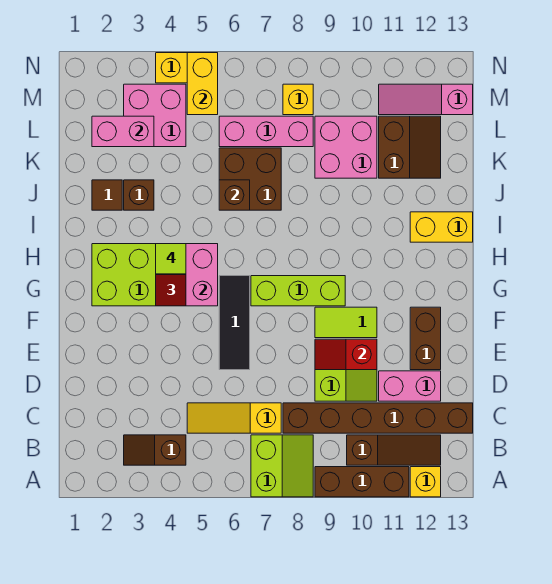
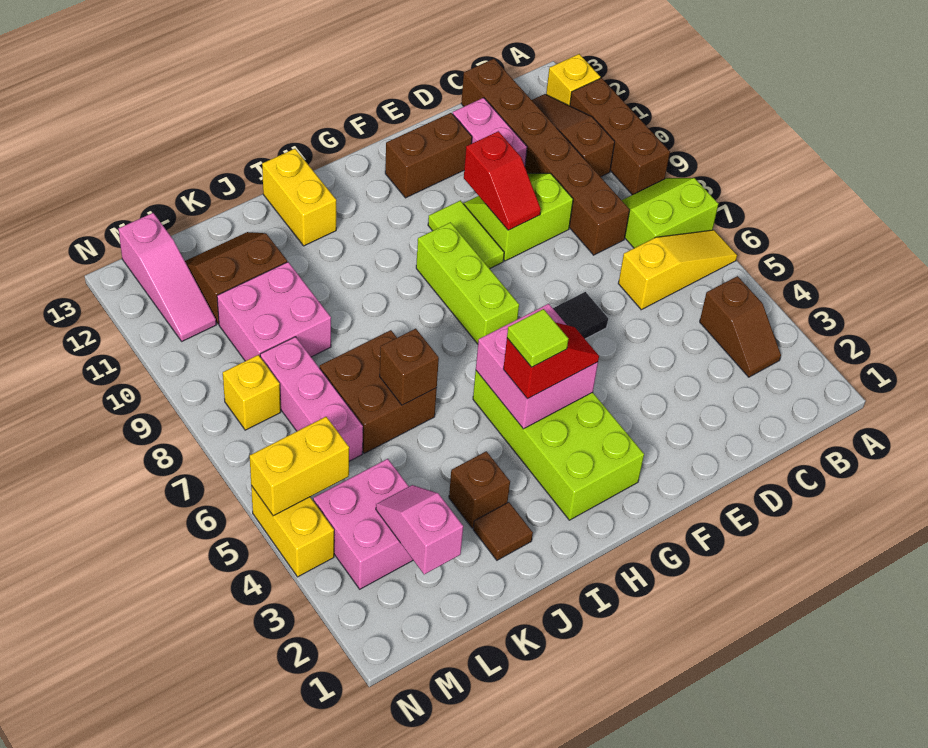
yellow 1x3 slope [187,403,281,433] -> yellow 1x3 slope turned to [618,230,737,310]
pink 1x2 brick [92,116,154,147] -> pink 1x2 slope [376,485,463,574]

